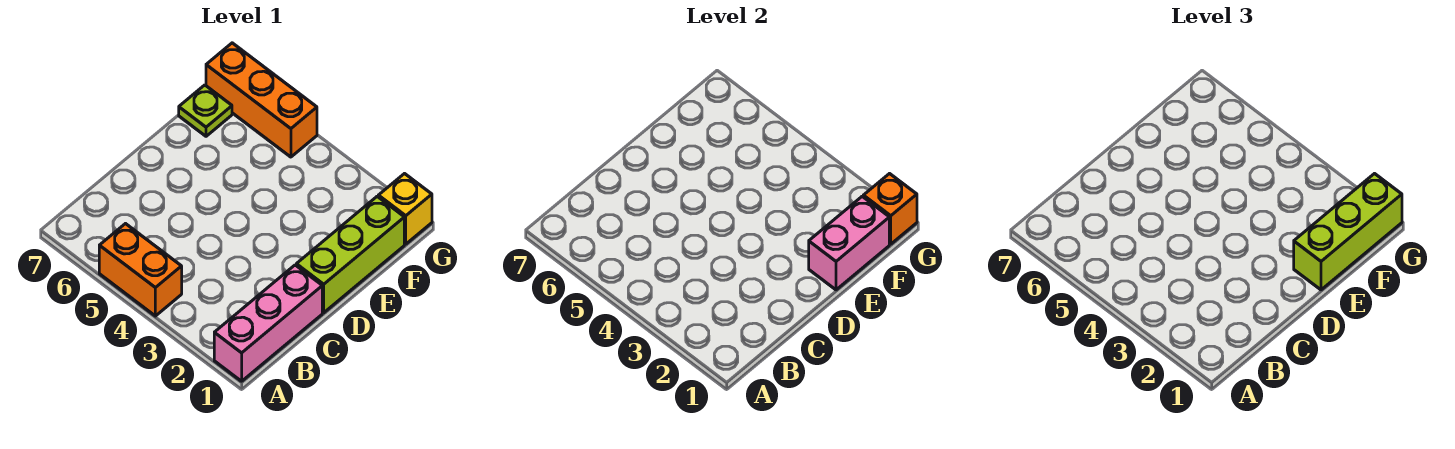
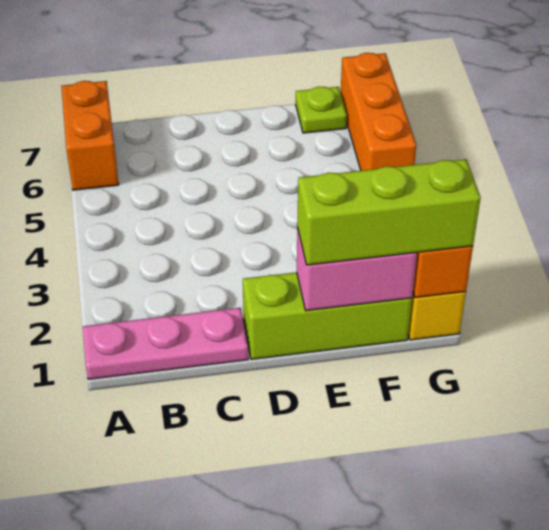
pink 1x3 brick [214,265,322,381] -> pink 1x3 plate [83,308,248,379]
orange 1x2 brick [99,224,182,316] -> orange 1x2 brick moved to [61,81,119,190]

